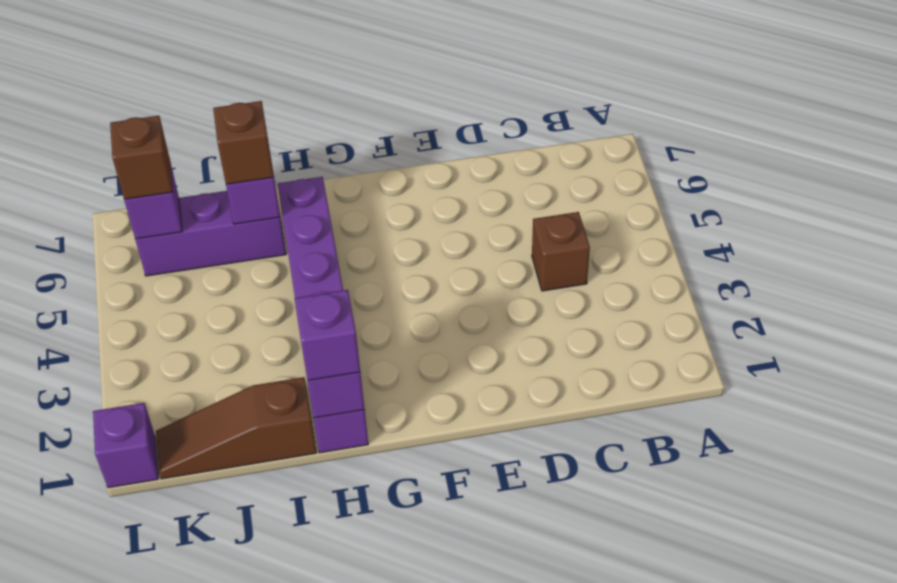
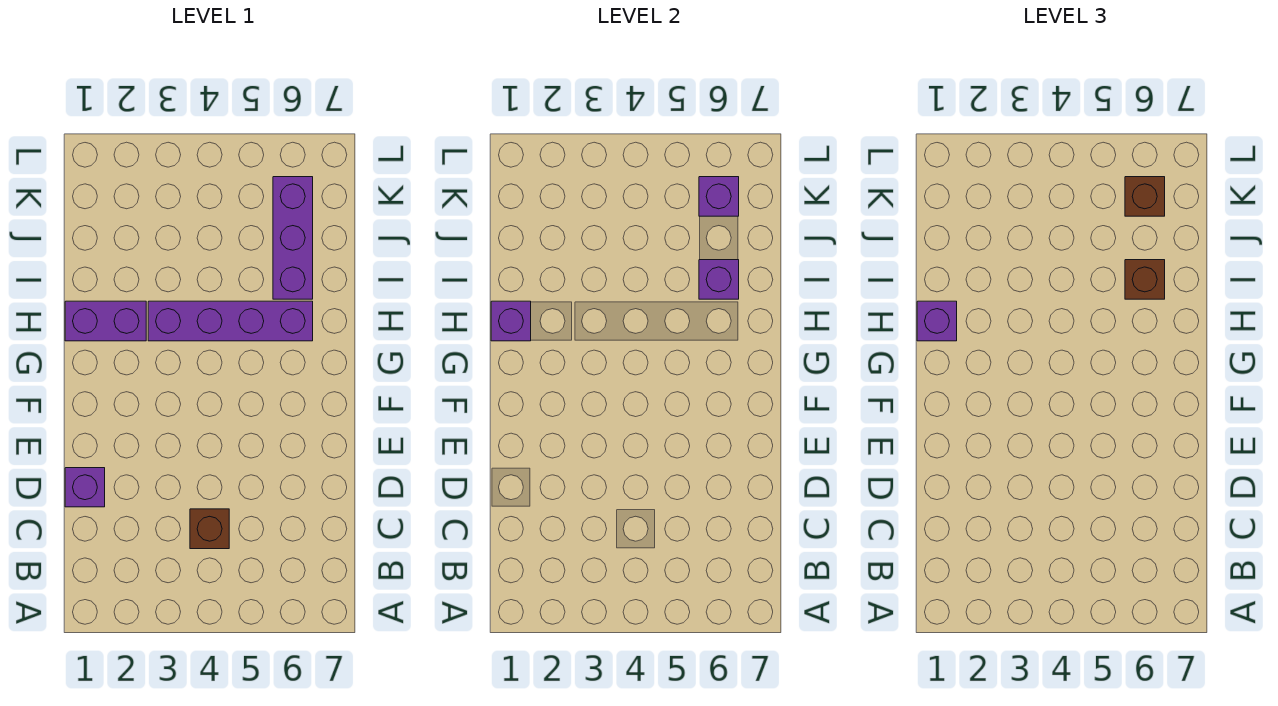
brown 1x3 slope [156,377,316,479] -> none
purple 1x1 brick [93,403,158,488] -> purple 1x1 brick moved to [65,468,105,507]

